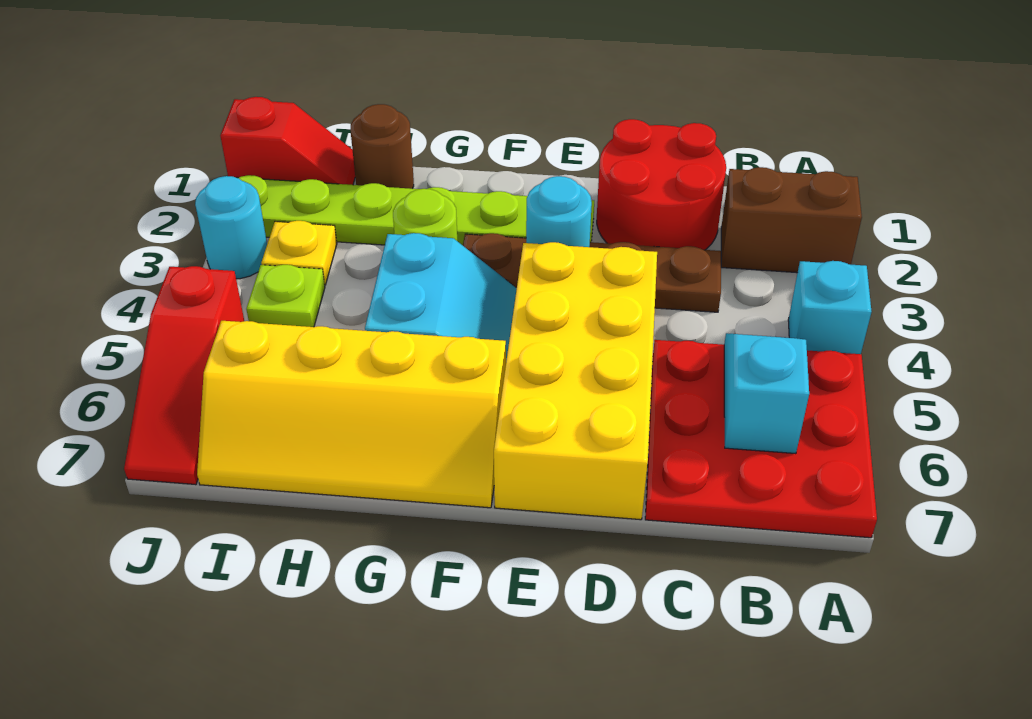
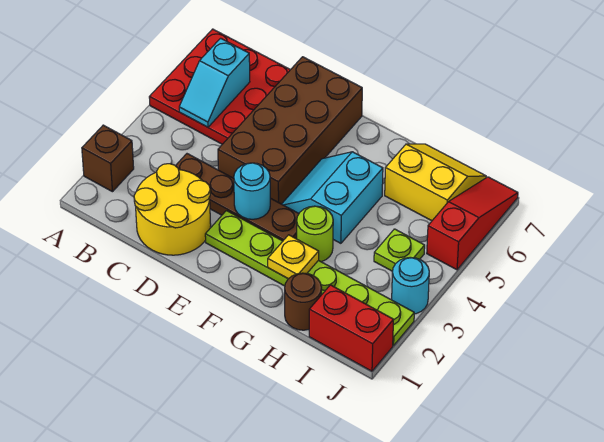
brown 1x2 brick [721,167,862,273] -> brown 1x1 brick [82,125,134,192]
cyan 1x1 brick [788,261,872,354] -> none
red 2x2 round brick [597,119,726,250] -> yellow 2x2 round brick [134,164,211,255]
yellow 2x4 brick [494,242,657,520] -> brown 2x4 brick [218,57,362,204]
yellow 2x4 slope [197,321,506,508] -> yellow 2x2 slope [385,144,486,221]
red 1x2 slope [220,97,355,185] -> red 1x2 brick [309,285,394,371]
yellow 1x1 plate [261,221,337,285] -> yellow 1x1 plate moved to [268,235,319,279]

